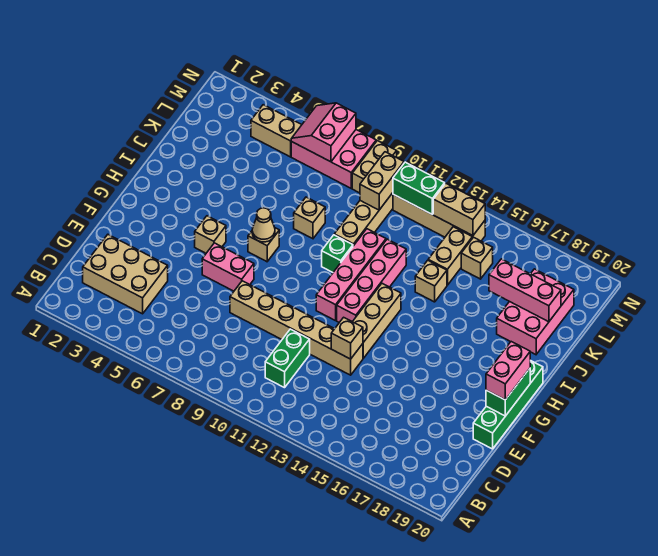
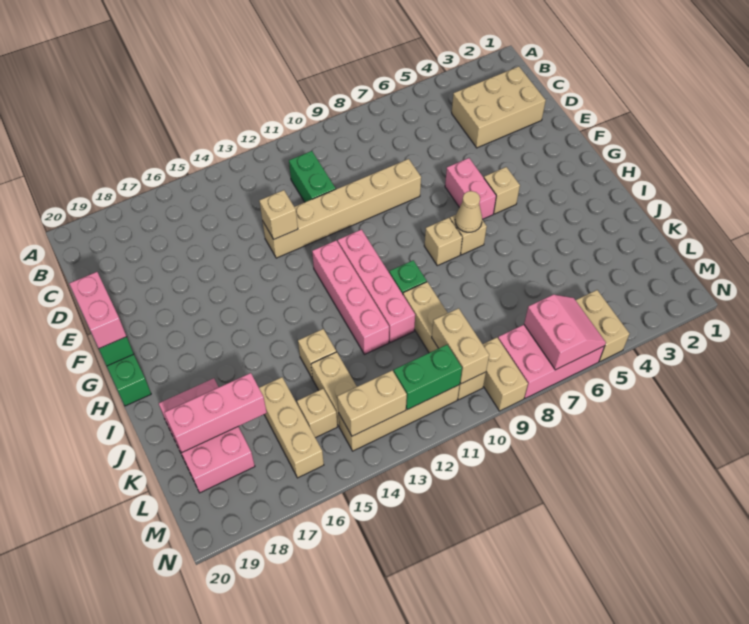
pink 1x2 brick [202,243,254,291] -> pink 1x2 brick turned to [445,158,496,219]
tan 1x3 brick [353,283,401,358] -> tan 1x3 brick moved to [259,377,324,478]
tan 1x1 brick [294,197,325,239] -> tan 1x1 brick moved to [424,218,462,266]
tan 1x2 brick [251,105,302,157] -> tan 1x2 brick turned to [576,290,630,362]

